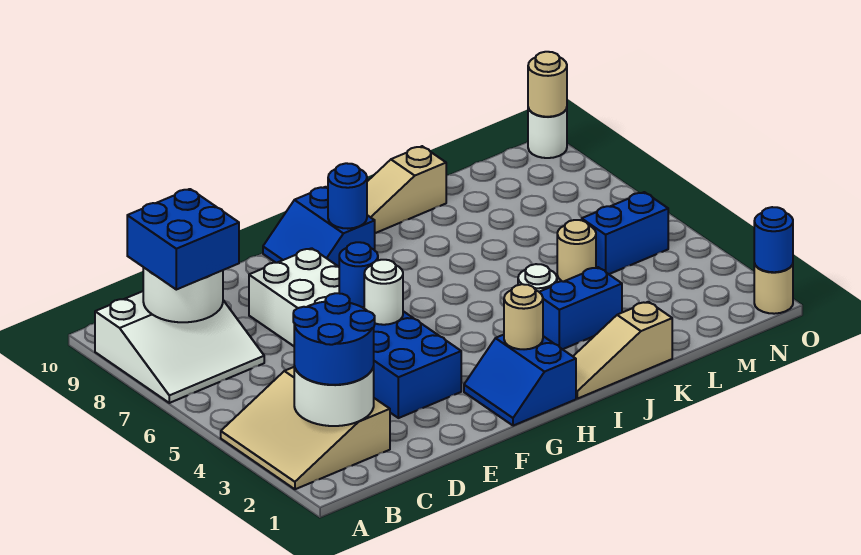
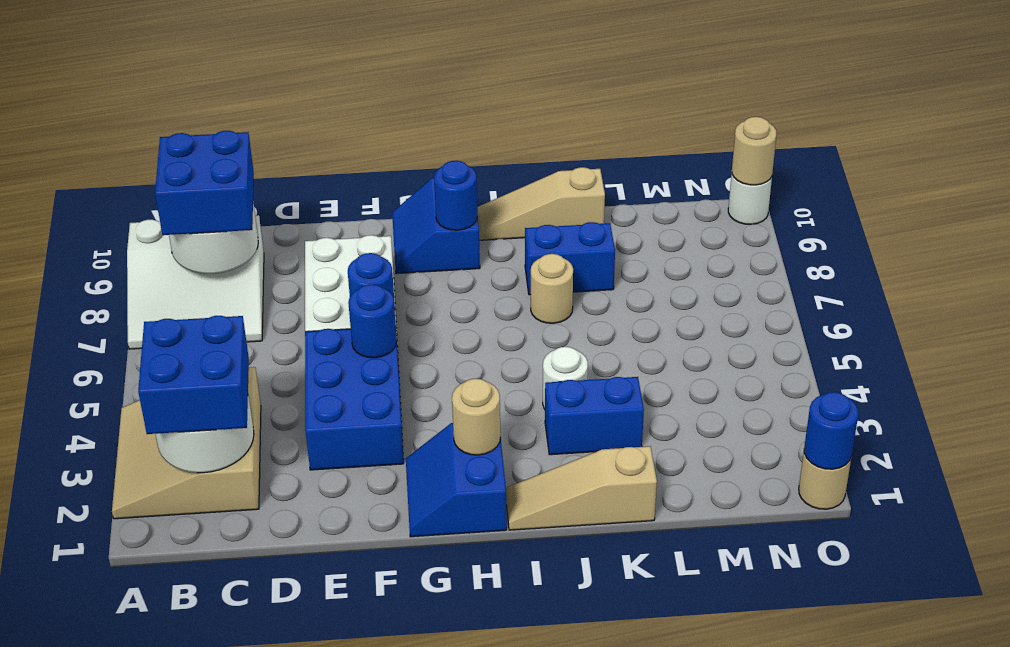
blue 2x2 round brick [293,293,375,385] -> blue 2x2 brick [138,316,249,434]
white 1x1 round brick [364,260,403,325] -> blue 1x1 round brick [348,284,397,358]
tan 1x1 round brick [557,220,596,282] -> tan 1x1 round brick moved to [531,254,573,323]
blue 1x2 brick [582,192,668,274] -> blue 1x2 brick moved to [525,222,615,295]

